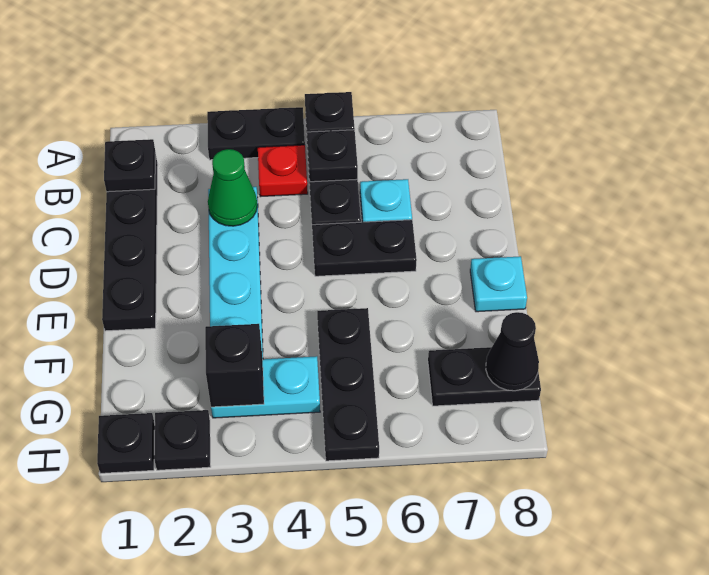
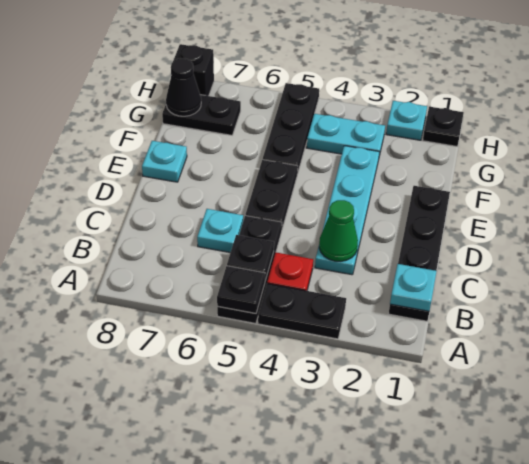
black 1x1 plate [104,139,155,192] -> cyan 1x1 plate [390,264,437,311]
black 1x2 plate [312,220,417,276] -> black 1x2 plate turned to [246,160,298,229]
black 1x1 brick [205,324,264,407] -> black 1x1 brick moved to [171,44,214,96]
black 1x1 plate [154,410,211,470] -> cyan 1x1 plate [386,101,427,140]

